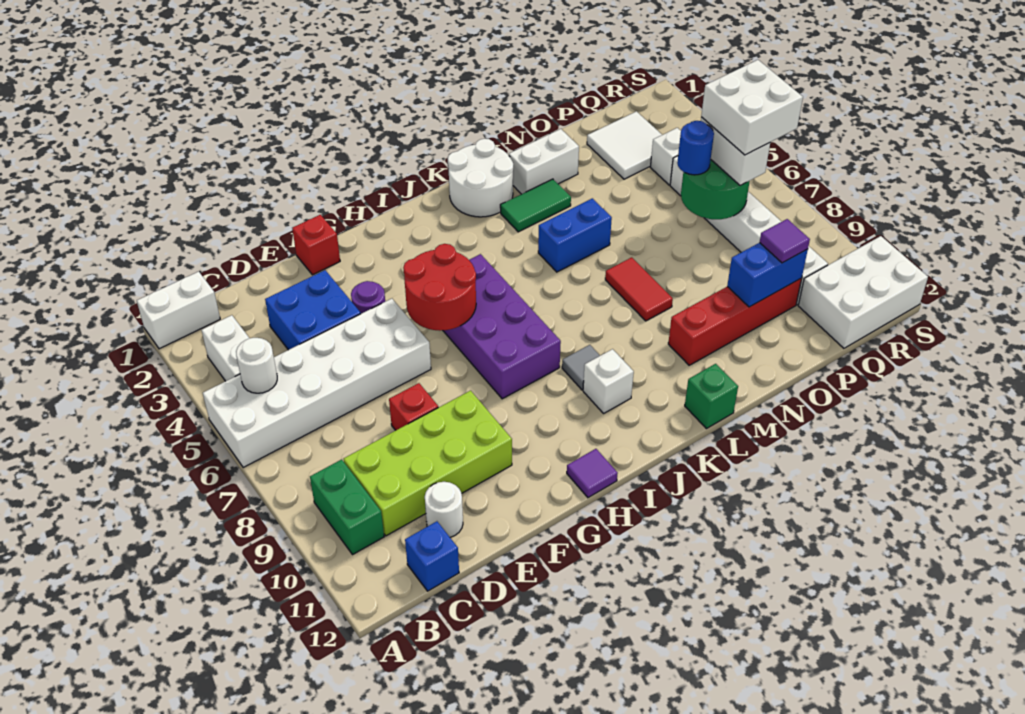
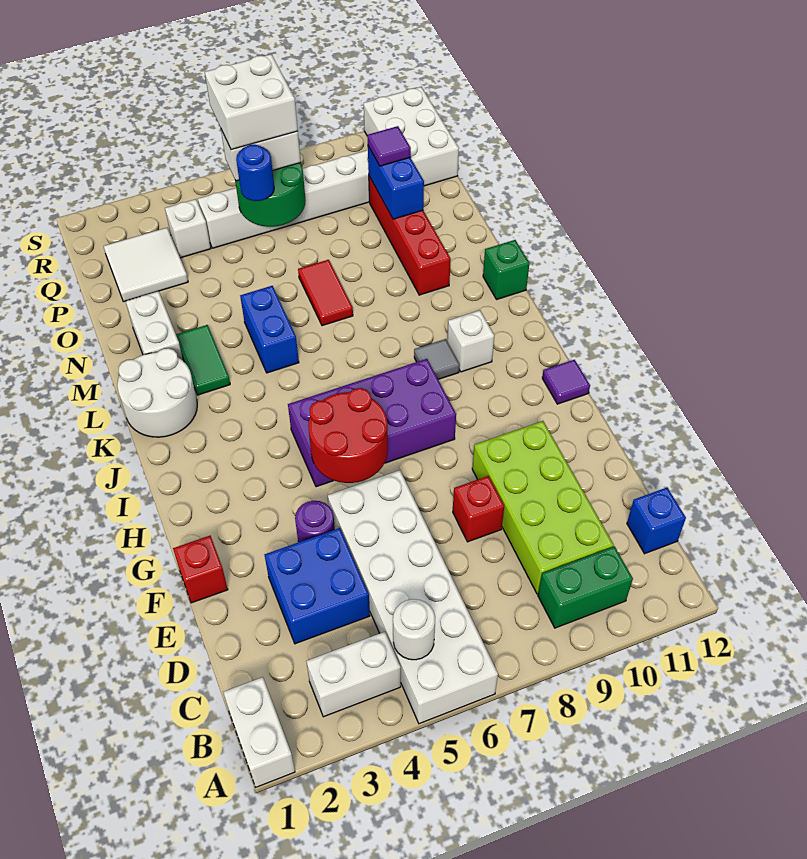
white 1x1 round brick [425,482,463,537] -> none
red 1x2 tile [605,257,673,321] -> red 1x2 tile turned to [298,260,353,326]

